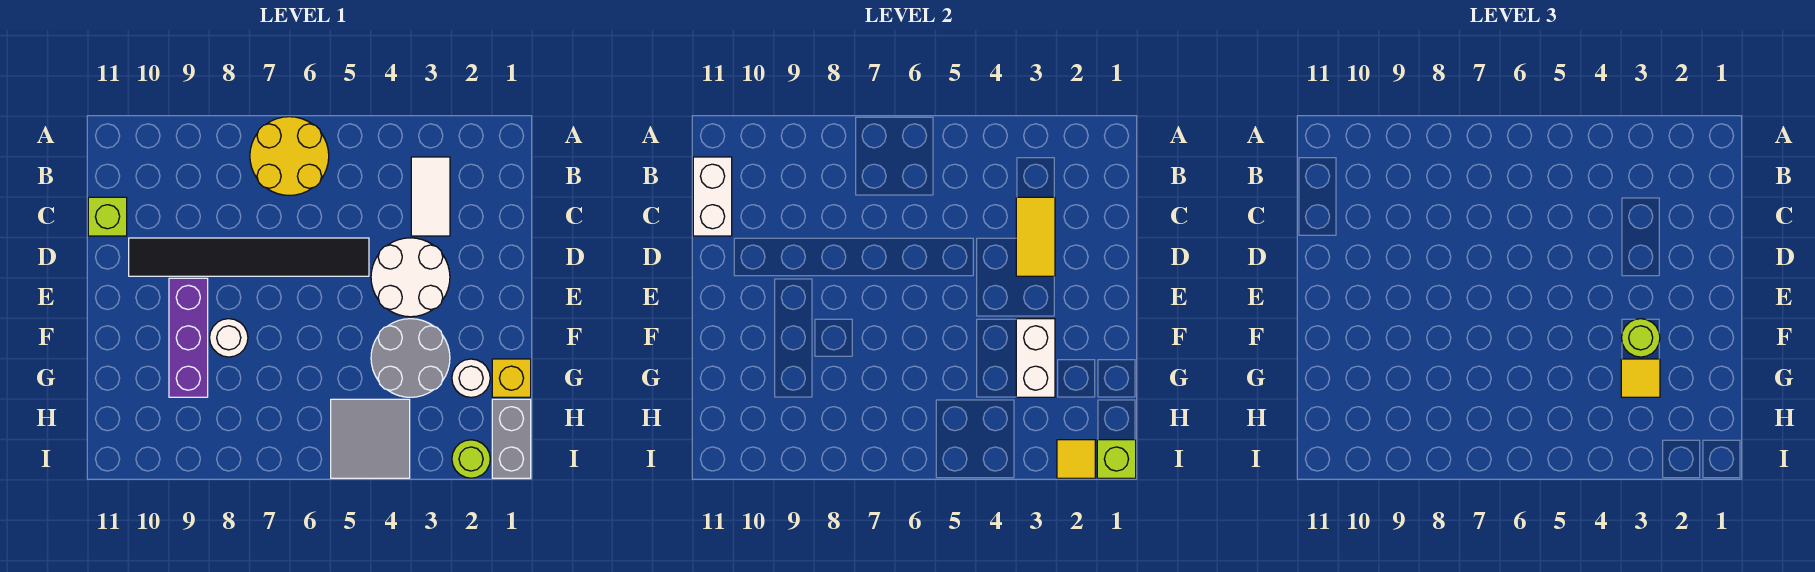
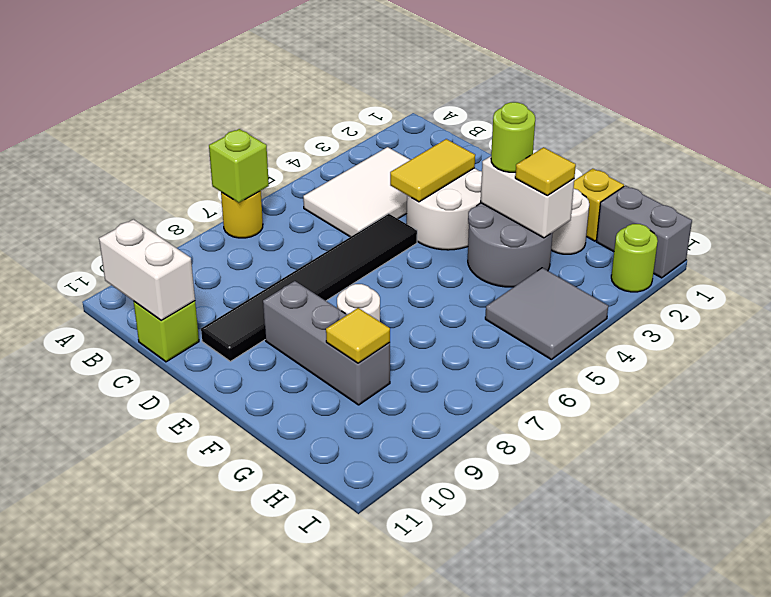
yellow 2x2 round brick [250,117,329,196] -> yellow 1x1 round brick [221,191,263,238]
white 1x2 tile [411,157,450,236] -> white 2x3 tile [303,147,410,237]
yellow 1x2 tile [1016,197,1055,276] -> yellow 1x2 tile turned to [390,139,475,202]
purple 1x3 brick [169,278,208,397] -> grey 1x3 brick [263,281,390,405]
lime 1x1 brick [1097,440,1136,478] -> lime 1x1 brick moved to [209,129,269,203]
yellow 1x1 tile [1057,440,1095,478] -> yellow 1x1 tile moved to [326,308,390,363]

